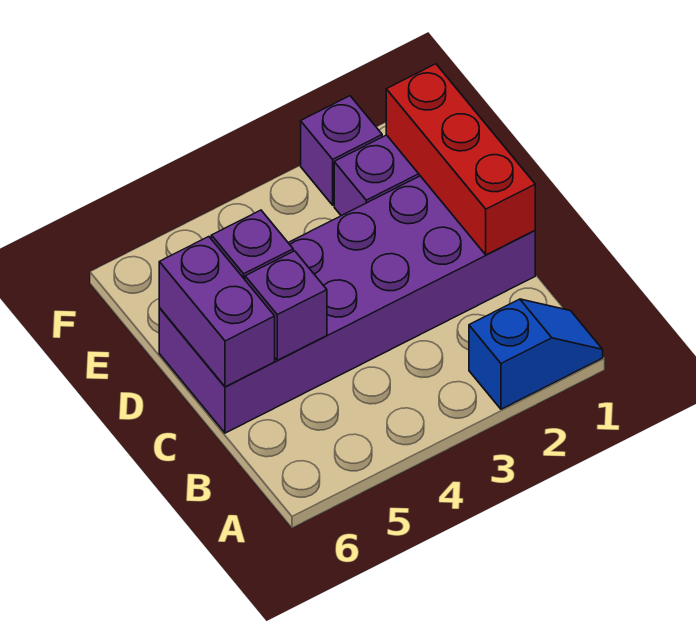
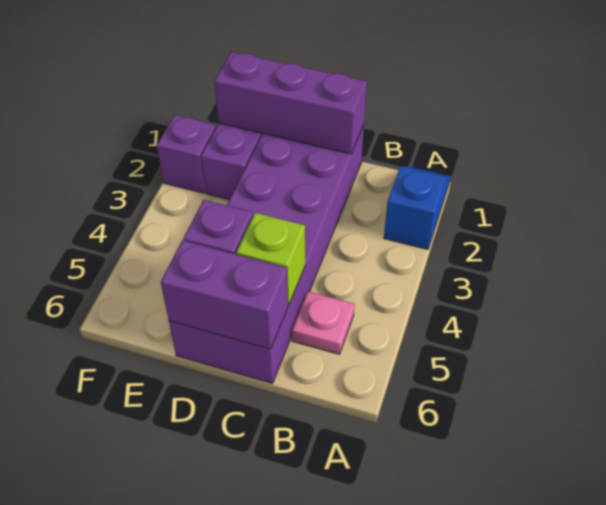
none -> pink 1x1 plate [292,291,354,354]
red 1x3 brick [386,64,535,255] -> purple 1x3 brick [214,52,367,154]
purple 1x1 brick [245,251,327,360] -> lime 1x1 brick [236,213,305,305]

